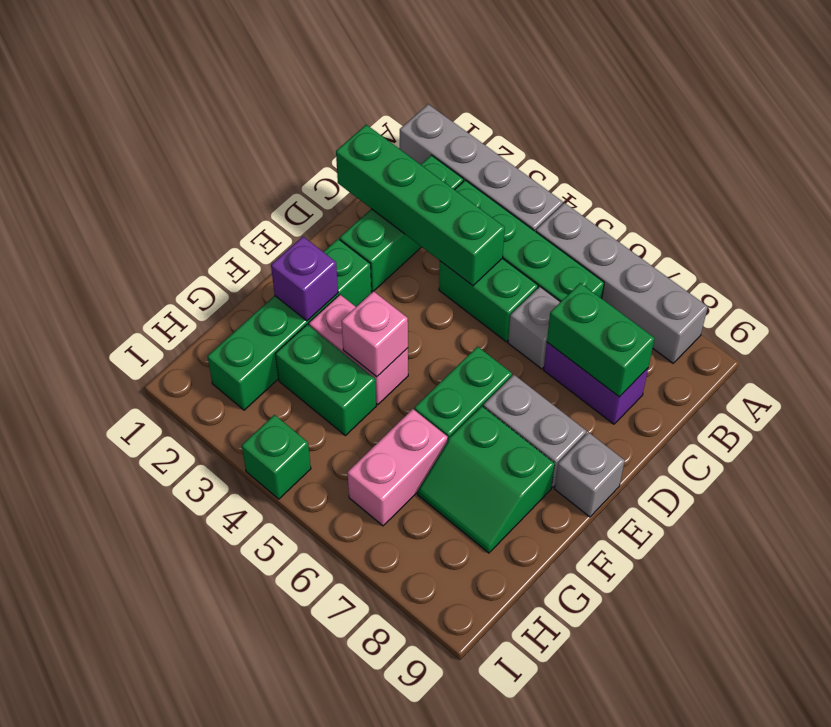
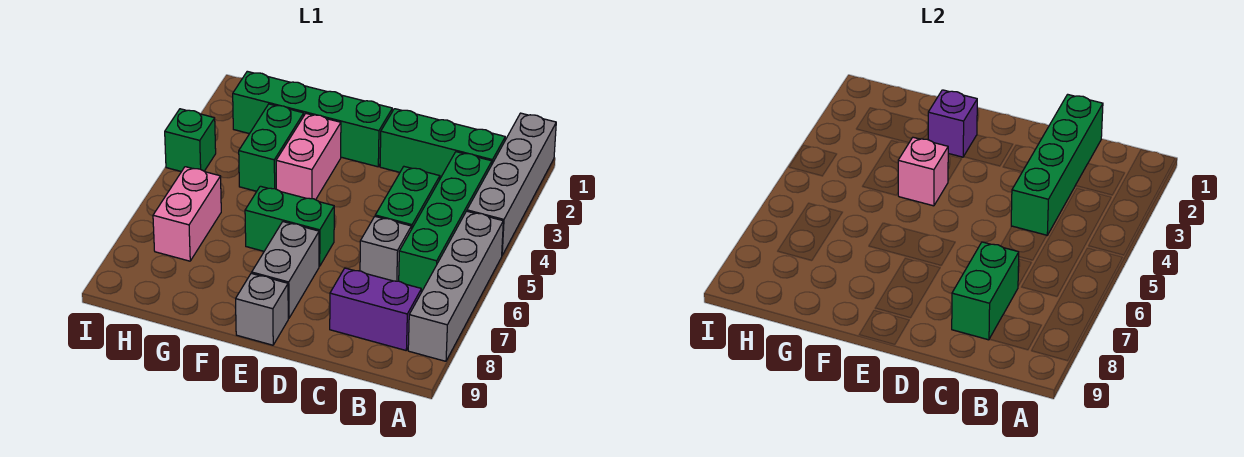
purple 1x2 brick [544,343,648,424] -> purple 1x2 brick turned to [330,268,421,350]
green 2x2 slope [418,406,555,553] -> none
pink 1x2 brick [347,409,448,526] -> pink 1x2 brick turned to [153,167,221,261]

